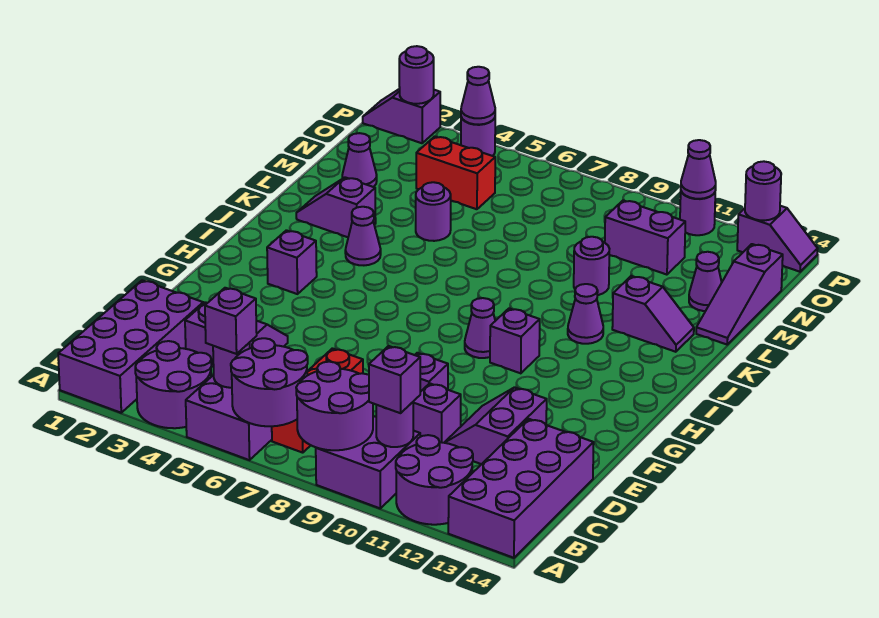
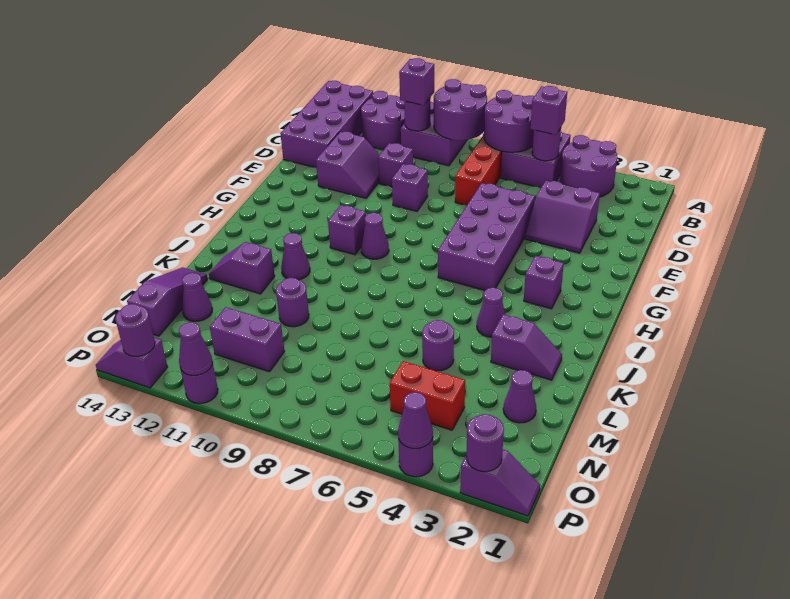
purple 2x4 brick [58,280,203,413] -> purple 2x4 brick moved to [438,183,535,290]

